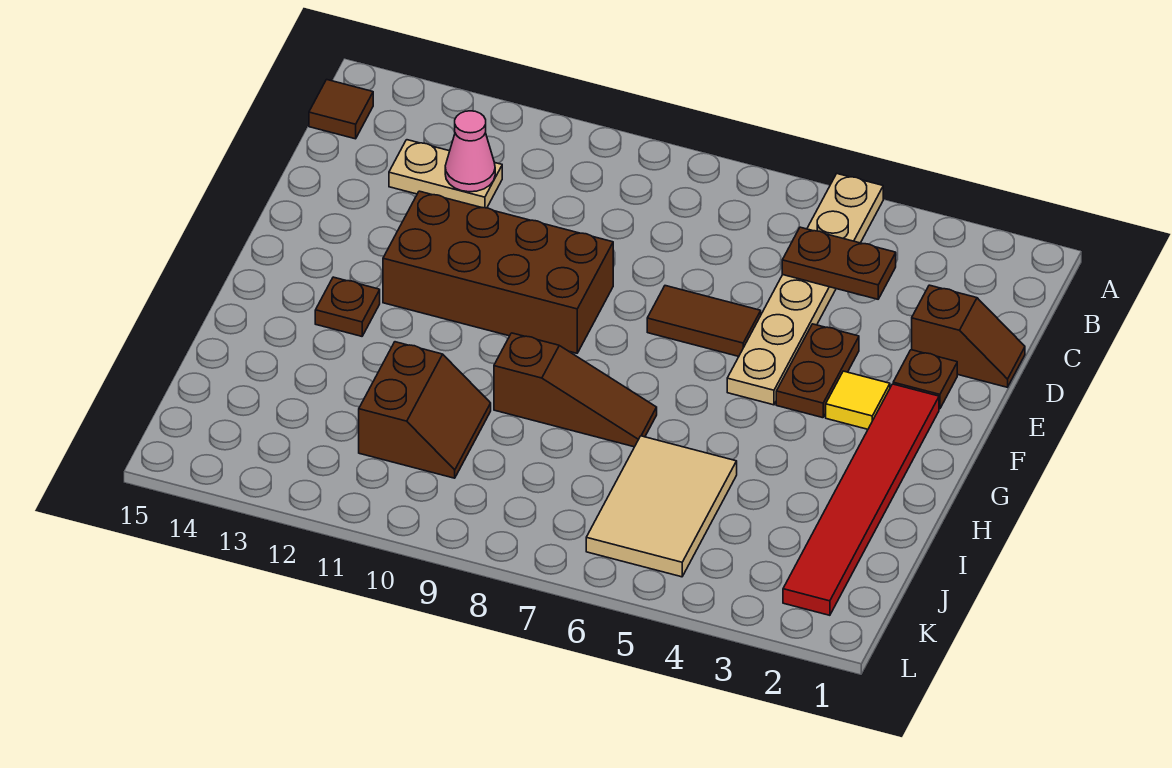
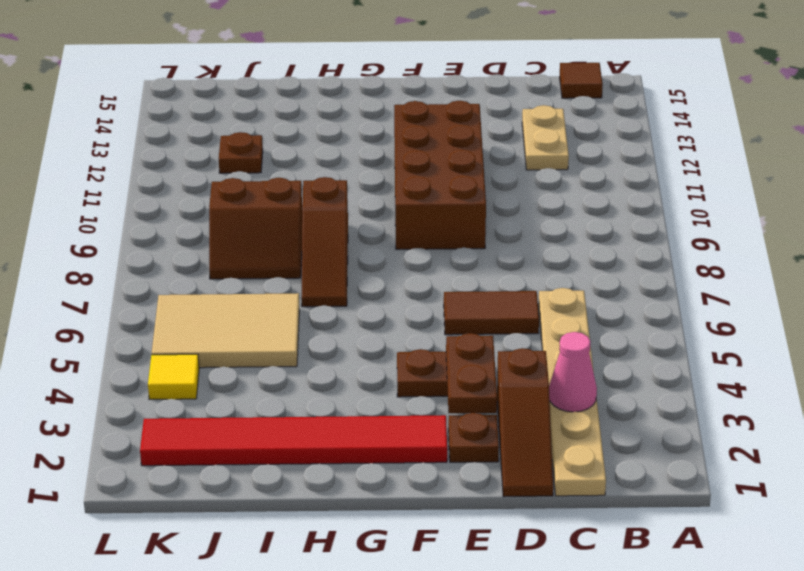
tan 1x6 plate [727,174,883,405] -> tan 1x6 plate turned to [538,288,606,496]
brown 1x2 plate [782,227,896,299] -> brown 1x2 plate moved to [446,333,497,413]
pink 1x1 cone [445,111,495,192] -> pink 1x1 cone moved to [549,332,597,412]
brown 1x2 slope [912,285,1025,387] -> brown 1x3 slope [497,348,553,497]
brown 1x2 tile [647,286,761,356] -> brown 1x2 tile turned to [444,291,539,335]
yellow 1x1 tile [826,371,890,429] -> yellow 1x1 tile moved to [148,354,199,399]
brown 1x1 plate [315,277,380,336] -> brown 1x1 plate moved to [219,132,263,173]
brown 2x2 slope [359,342,491,478] -> brown 2x2 slope moved to [209,178,302,279]

